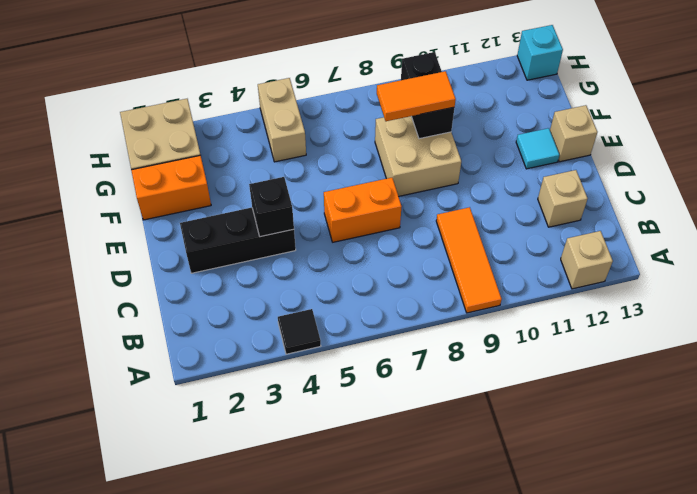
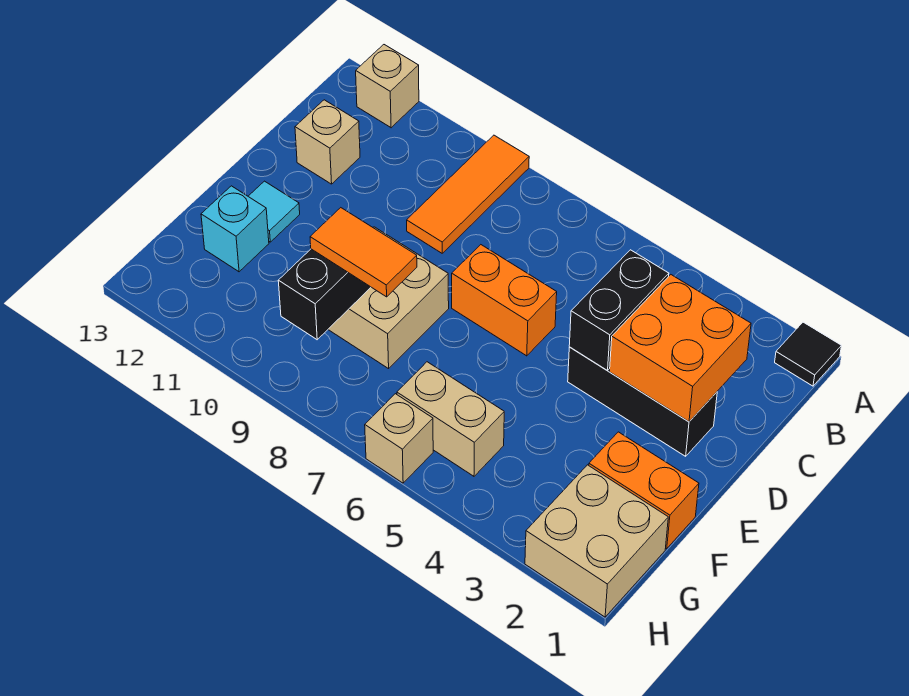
black 1x1 tile [278,309,321,354] -> black 1x1 tile moved to [775,322,841,386]
none -> orange 2x2 brick [610,275,751,422]
black 1x1 brick [249,177,294,237] -> black 1x2 brick [569,250,669,370]
tan 1x1 brick [550,105,597,162] -> tan 1x1 brick moved to [365,394,433,483]
tan 1x2 brick [258,78,306,162] -> tan 1x2 brick turned to [397,362,504,476]
cyan 1x1 brick [517,25,563,80] -> cyan 1x1 brick moved to [201,186,269,272]

